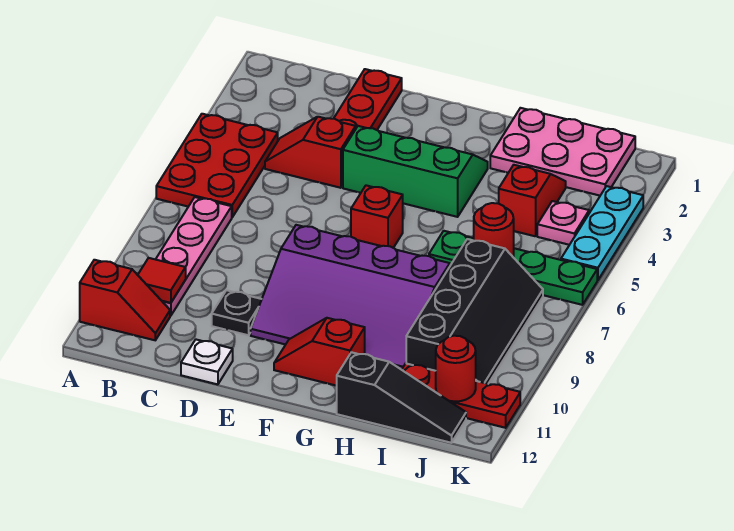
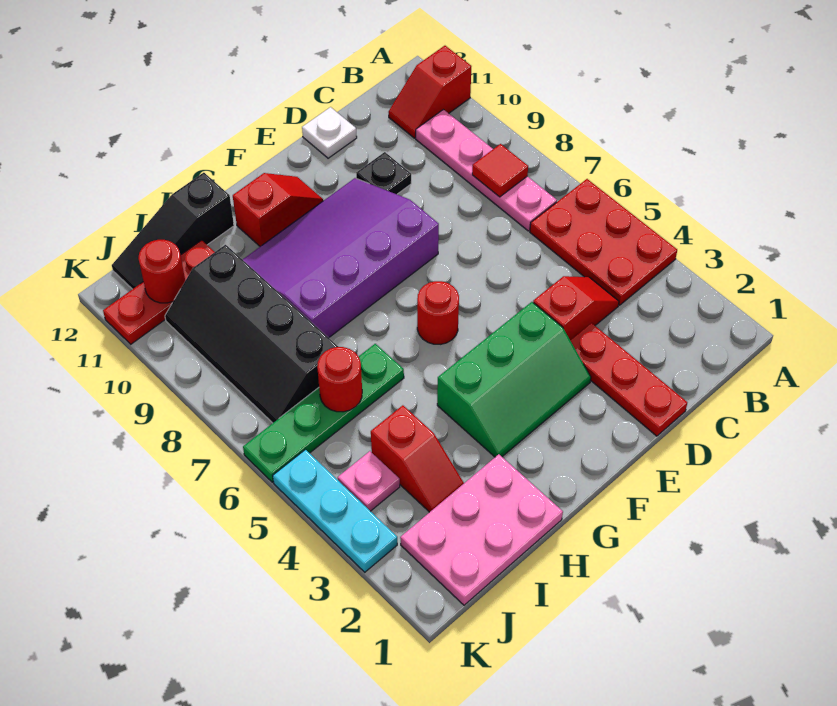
red 1x1 tile [138,258,186,303] -> red 1x1 tile moved to [472,144,528,197]
red 1x1 brick [351,185,403,248] -> red 1x1 round brick [417,281,459,344]

